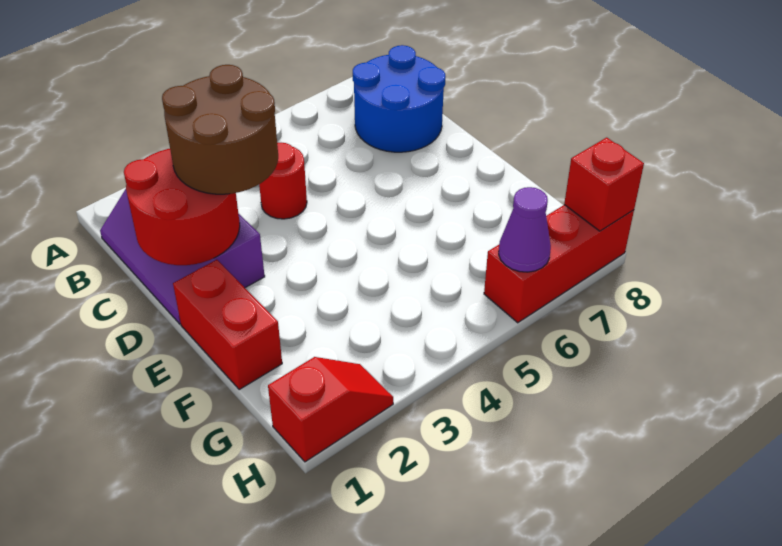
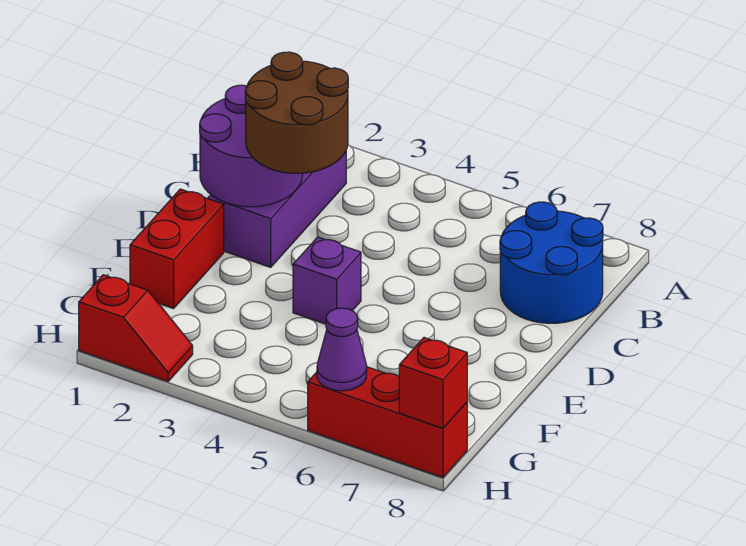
red 2x2 round brick [124,149,240,265] -> purple 2x2 round brick [200,85,302,207]
red 1x1 round brick [259,143,307,219] -> none
none -> purple 1x1 brick [293,237,361,324]

